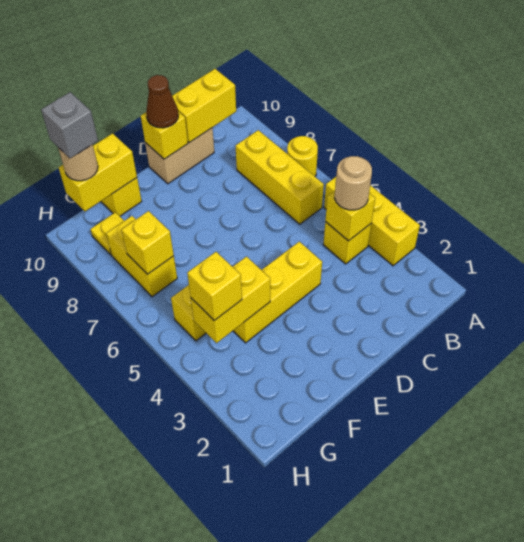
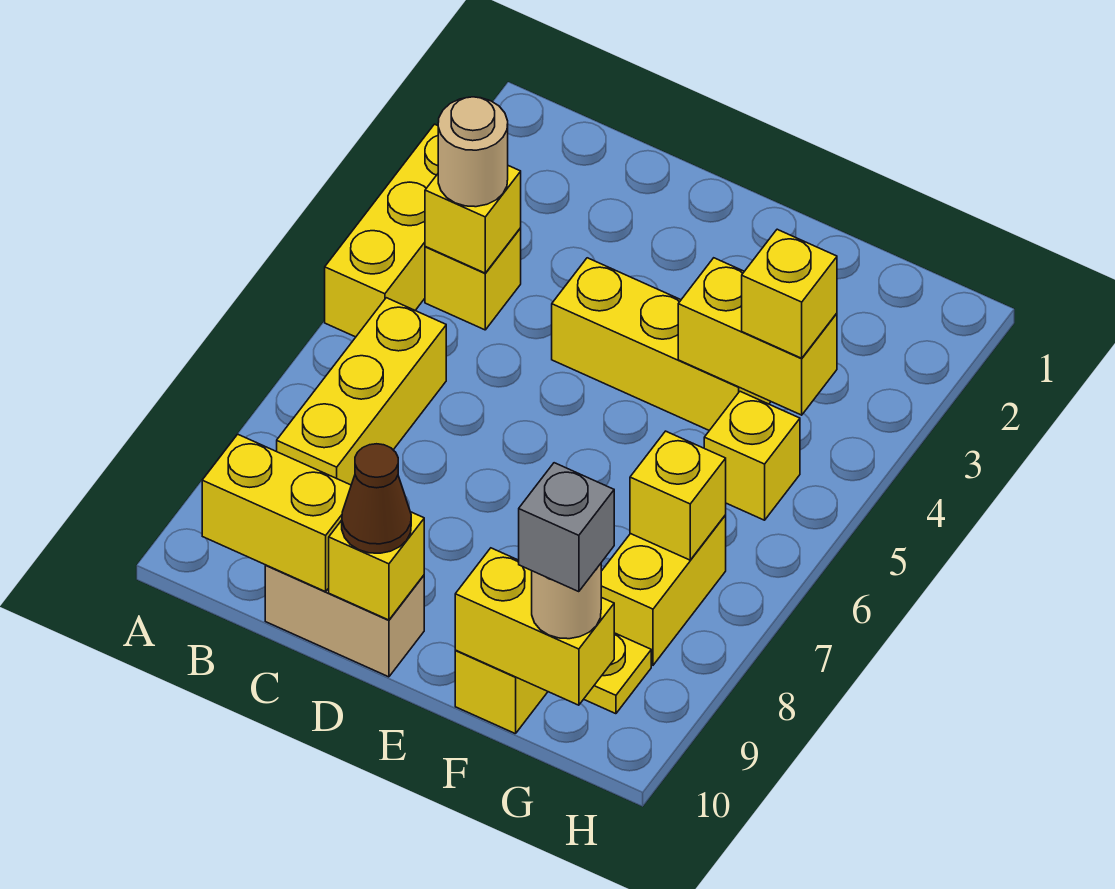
yellow 1x1 round brick [287,136,318,176] -> none

